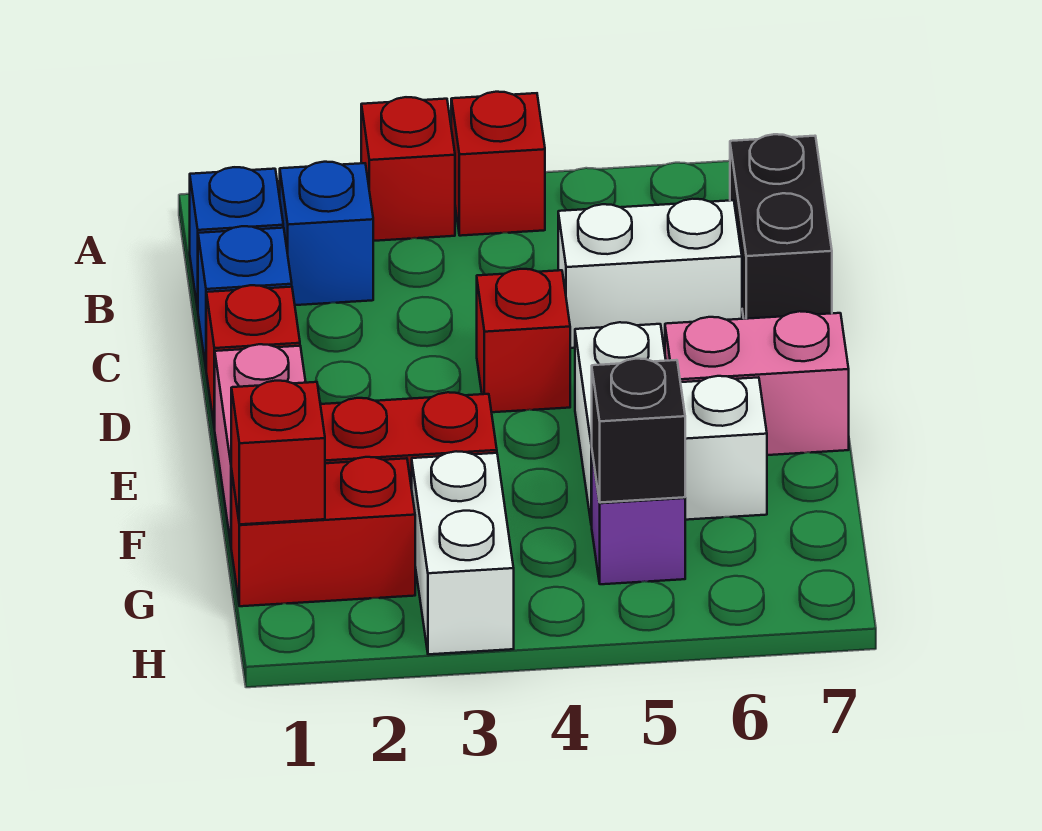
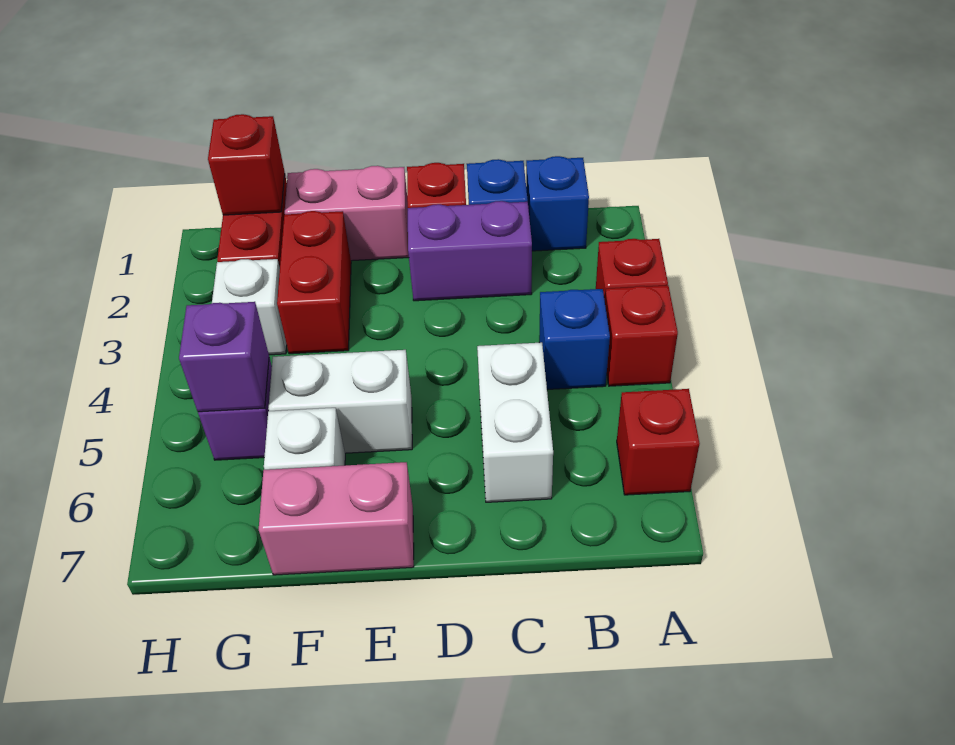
blue 1x1 brick [280,162,373,305] -> blue 1x1 brick moved to [539,289,610,389]
black 1x2 brick [730,134,832,319] -> none
none -> purple 1x2 brick [408,201,532,301]
red 1x1 brick [477,269,570,412] -> red 1x1 brick moved to [617,389,700,495]
pink 1x2 brick [665,311,849,455] -> pink 1x2 brick turned to [259,462,414,575]
white 1x2 brick [412,451,514,654] -> white 1x1 brick [212,259,287,355]
black 1x1 brick [591,359,685,503] -> purple 1x1 brick [179,302,269,412]

